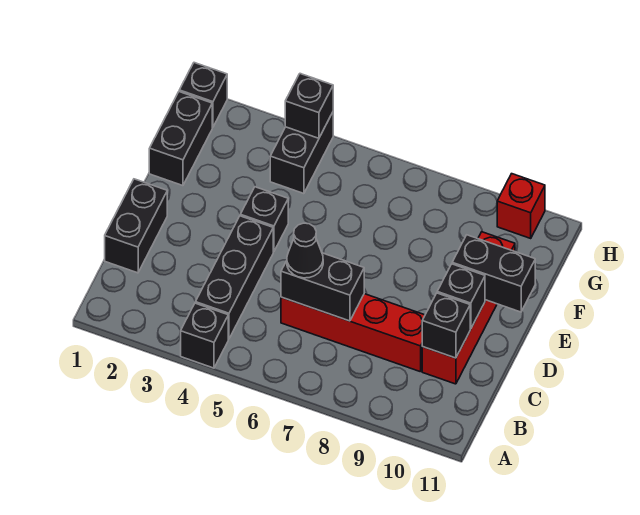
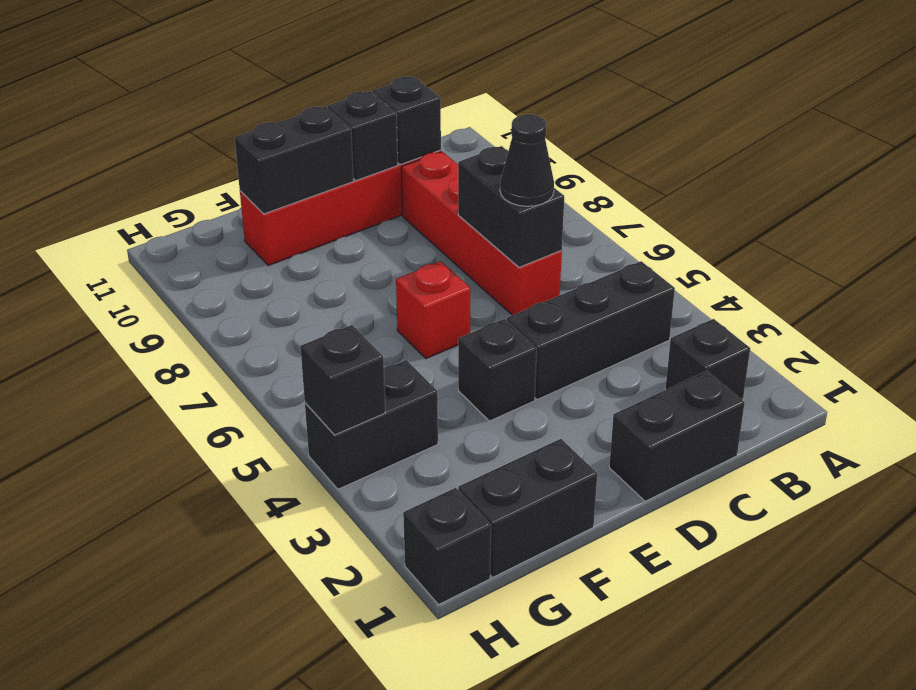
black 1x1 brick [181,303,228,368] -> black 1x1 brick moved to [665,319,750,400]
black 1x2 brick [452,235,535,312] -> black 1x2 brick turned to [234,106,354,214]
red 1x1 brick [497,174,545,238] -> red 1x1 brick moved to [396,261,470,359]

